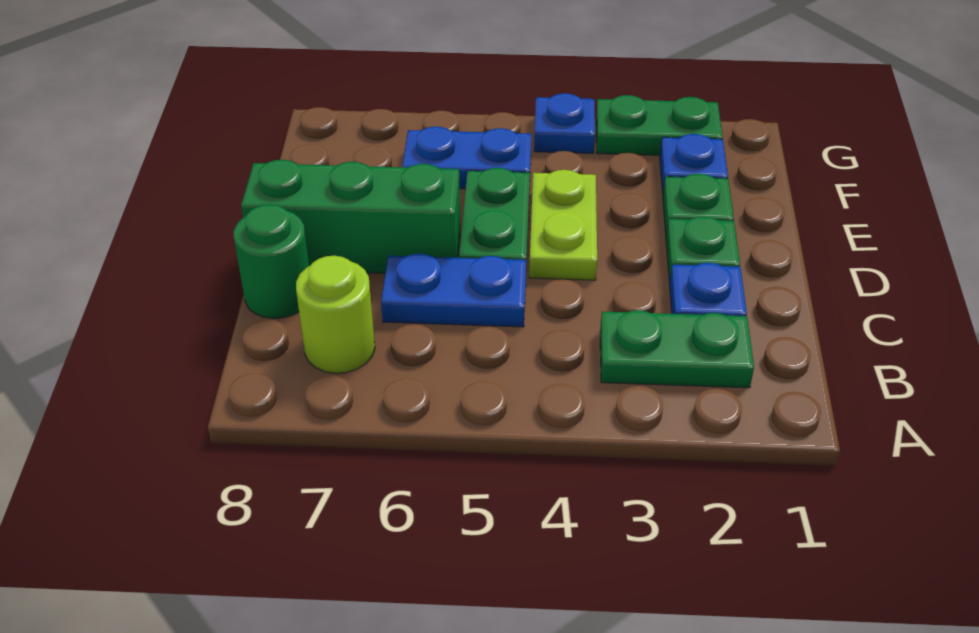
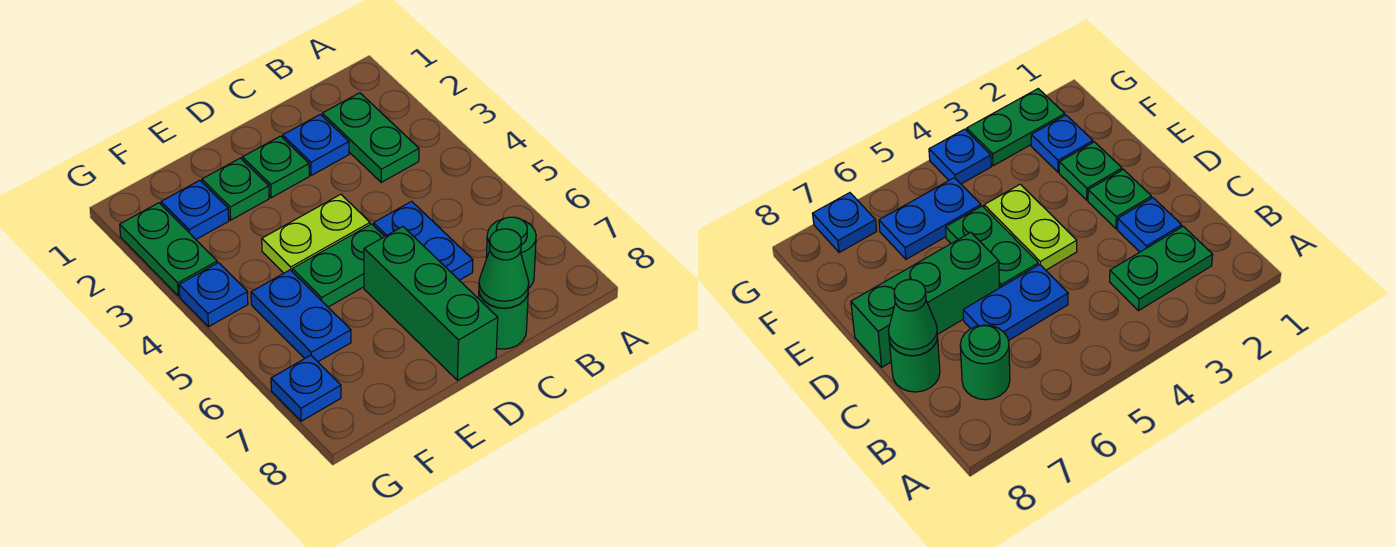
lime 1x1 round brick [296,256,375,373] -> green 1x1 round brick [486,217,536,288]
none -> green 1x1 cone [479,229,529,308]
none -> blue 1x1 plate [271,355,341,421]

